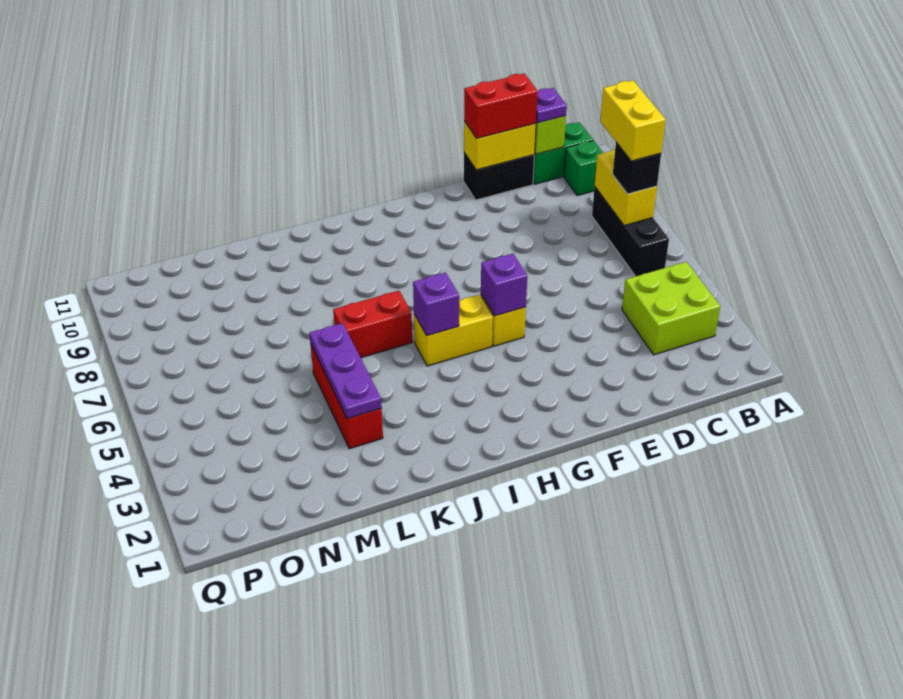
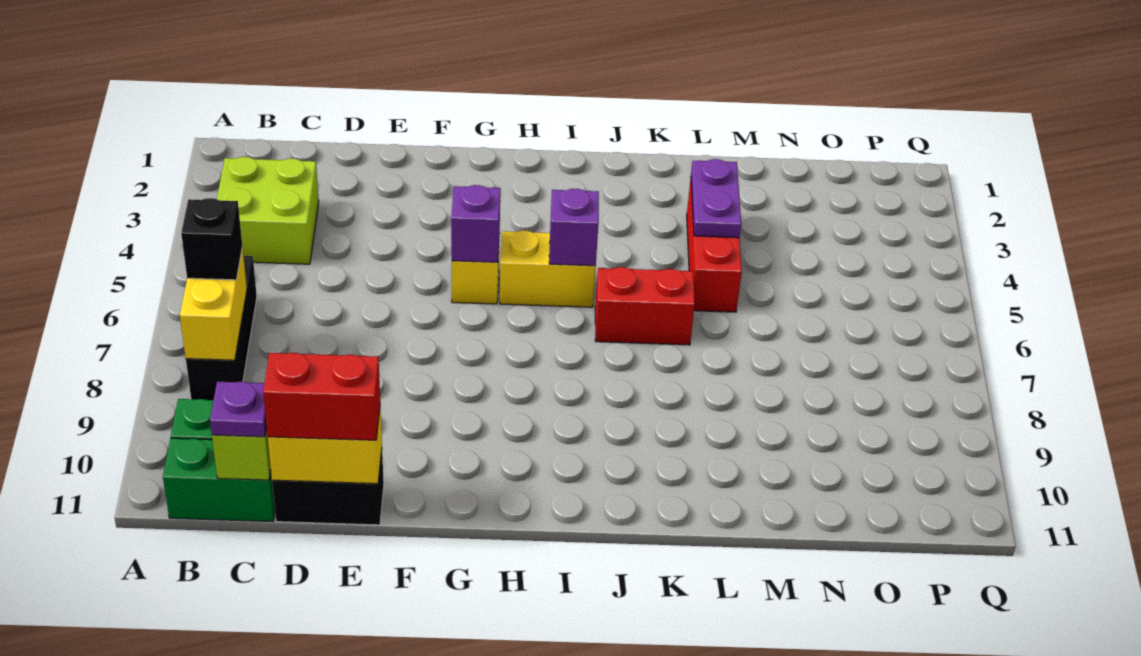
yellow 1x2 brick [600,81,666,161] -> none
purple 1x3 plate [309,323,382,419] -> purple 1x2 plate [691,159,741,238]

